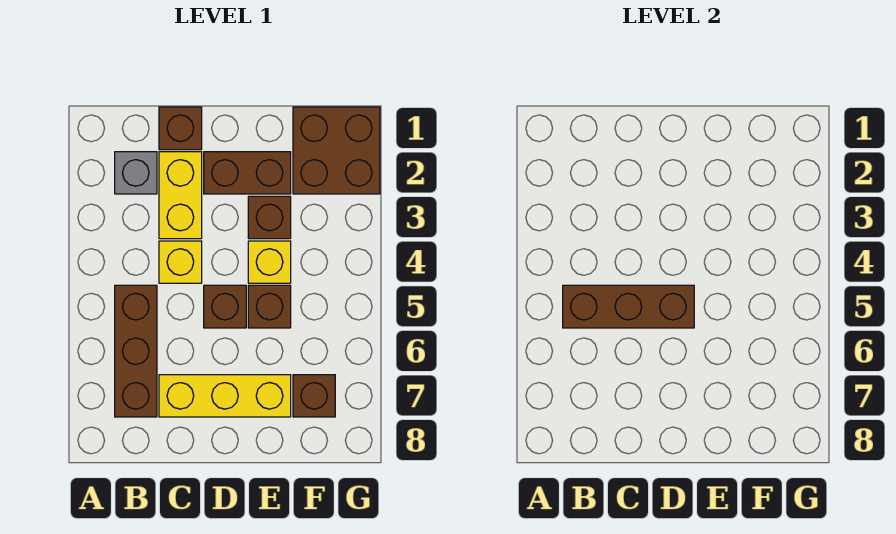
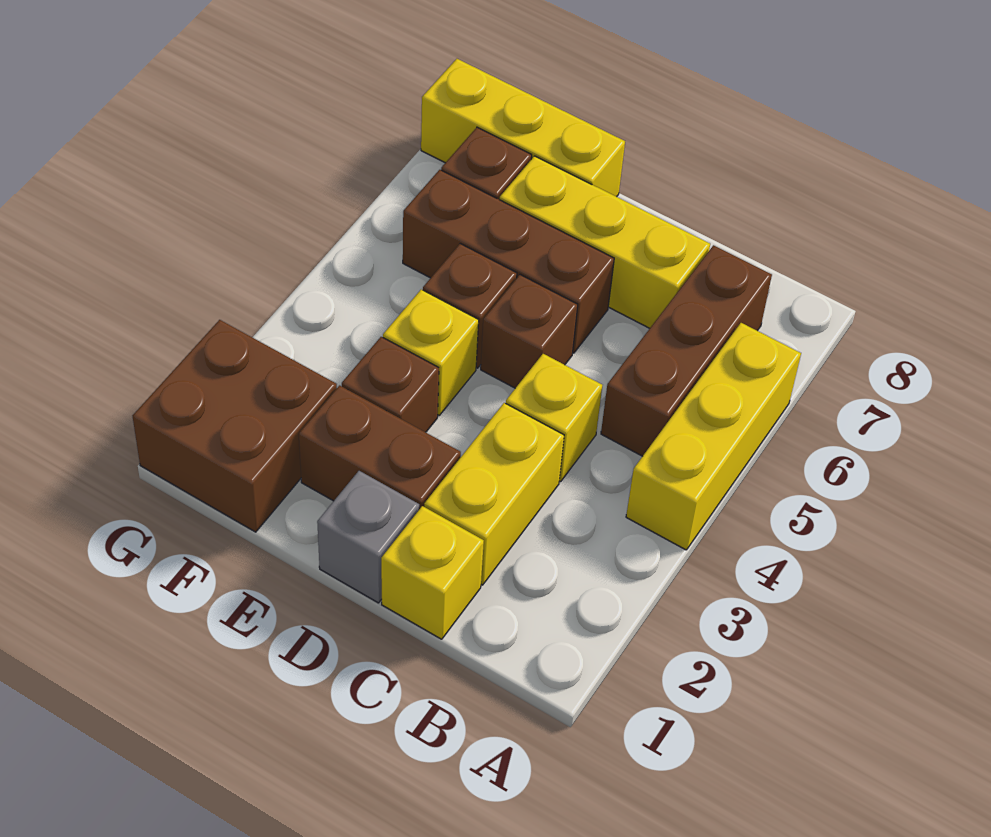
none -> yellow 1x3 brick [626,323,801,550]
grey 1x1 brick [115,152,157,194] -> grey 1x1 brick moved to [317,471,419,603]
brown 1x3 brick [563,285,694,328] -> brown 1x3 brick moved to [403,170,614,353]
brown 1x1 brick [159,107,202,150] -> yellow 1x1 brick [381,506,484,639]
none -> yellow 1x3 brick [421,59,625,197]

